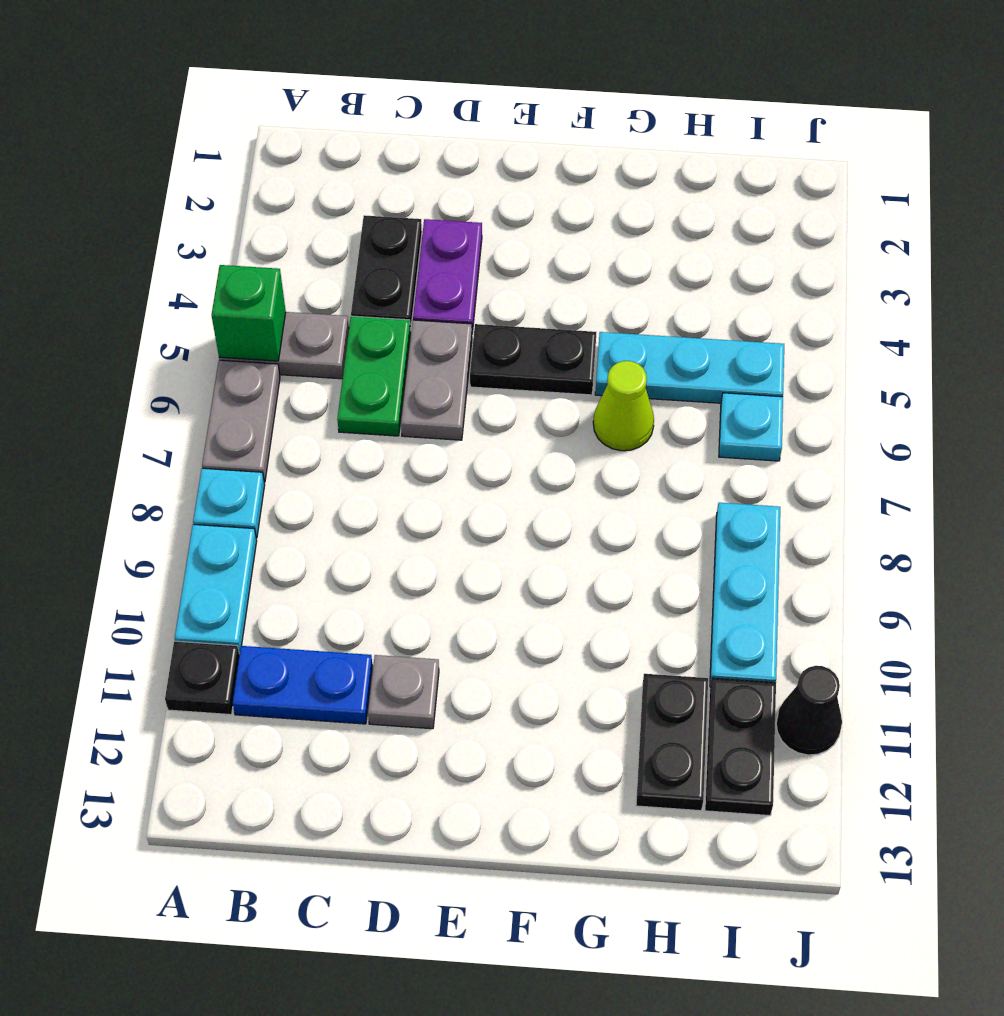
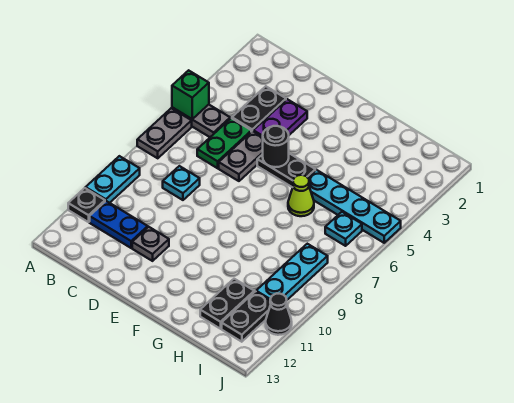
cyan 1x1 plate [193,468,265,538] -> cyan 1x1 plate moved to [163,166,200,200]
none -> black 1x1 round brick [263,126,289,167]
cyan 1x3 plate [595,332,784,403] -> cyan 1x4 plate [308,170,401,243]

